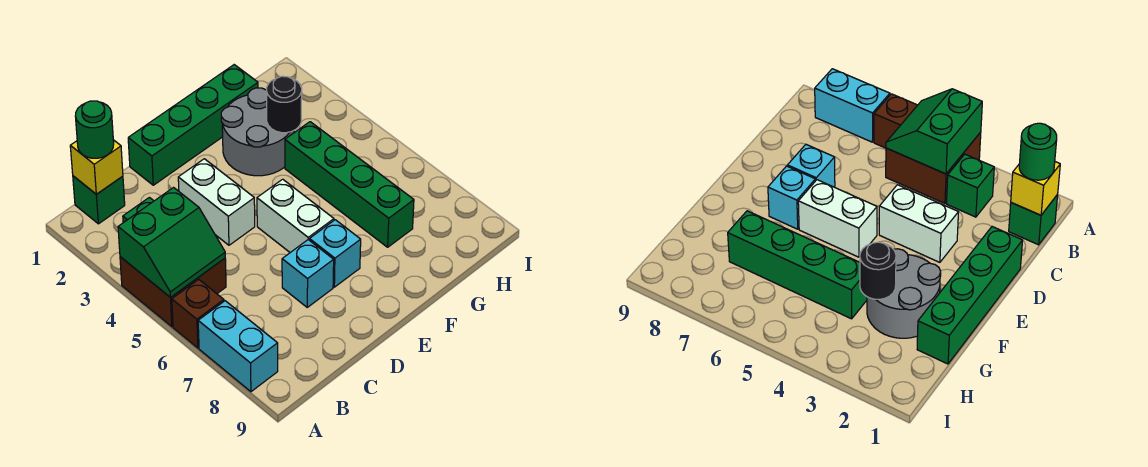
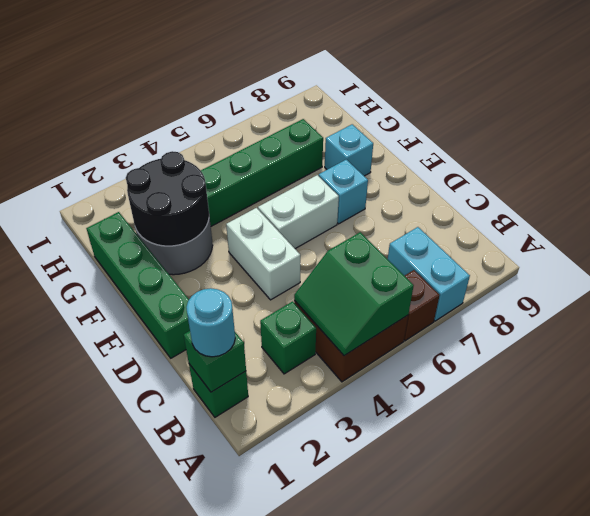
green 2x2 slope [118,188,225,298] -> green 2x2 slope turned to [294,232,414,356]
cyan 1x2 brick [198,301,278,392] -> cyan 1x2 brick turned to [388,227,470,321]
yellow 1x1 brick [70,140,123,194] -> green 1x1 brick [184,331,246,392]
green 1x1 round brick [75,101,114,158] -> cyan 1x1 round brick [186,288,235,357]
white 1x2 brick [178,159,255,245] -> white 1x2 brick turned to [226,208,300,300]
cyan 1x1 brick [282,240,334,307] -> cyan 1x1 brick moved to [325,124,373,176]
black 1x1 round brick [267,76,302,133] -> black 2x2 round brick [126,151,209,246]

